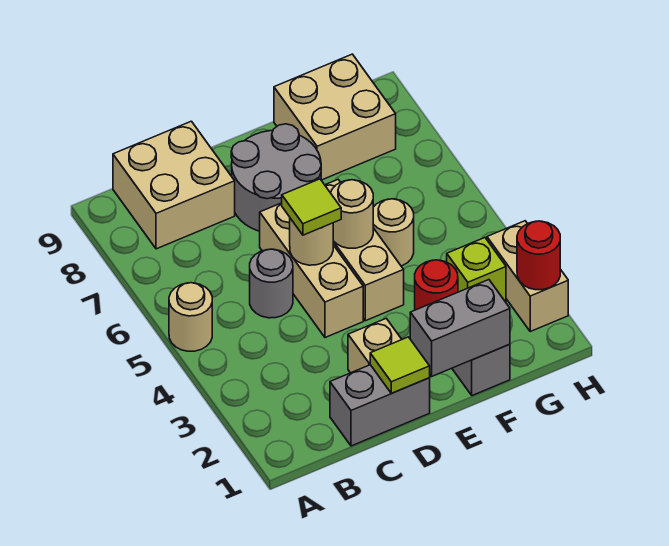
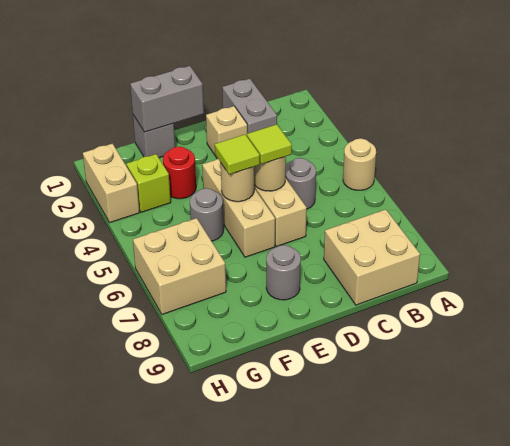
grey 1x2 brick [330,365,430,446] -> grey 1x2 brick turned to [222,79,277,133]
lime 1x1 tile [370,337,430,393] -> lime 1x1 tile moved to [215,135,260,175]
grey 2x2 round brick [231,124,321,231] -> grey 1x1 round brick [266,245,301,300]
tan 1x1 round brick [373,199,414,266] -> grey 1x1 round brick [190,188,224,241]
tan 2x2 brick [274,54,396,180] -> tan 2x2 brick moved to [133,218,226,315]
red 1x1 round brick [517,221,560,290] -> none

